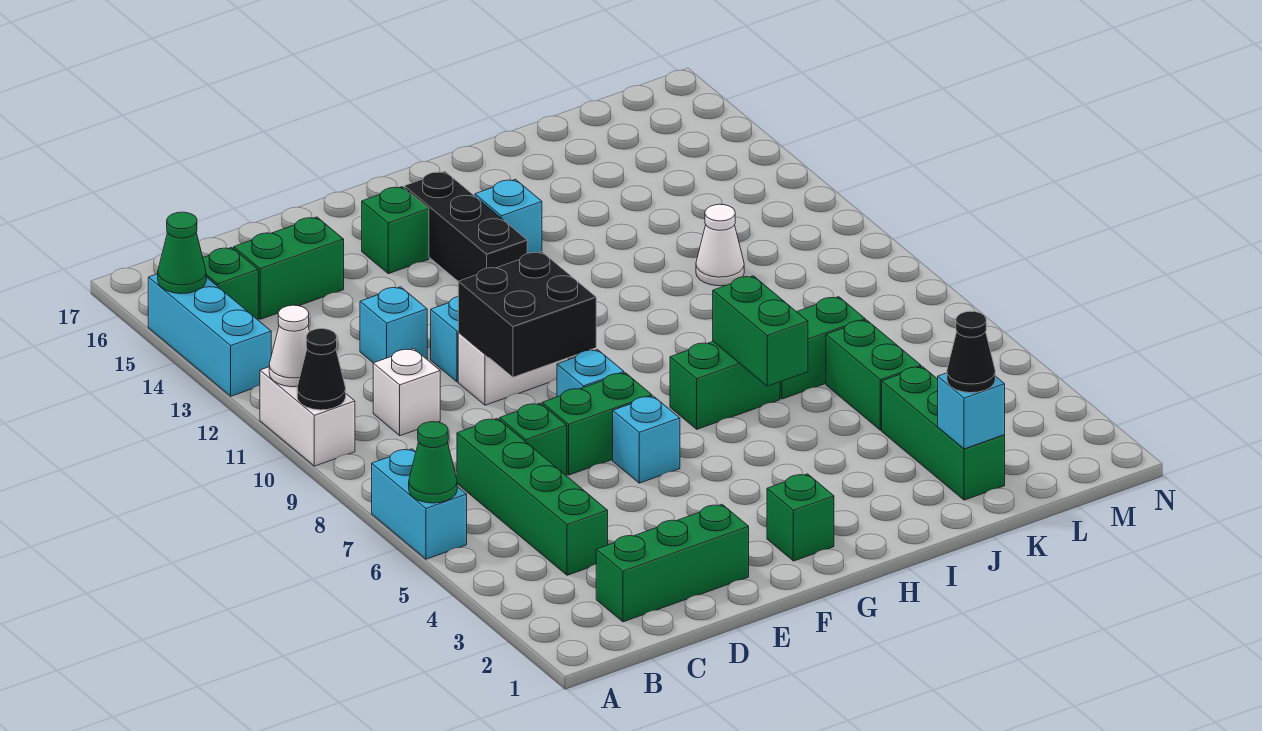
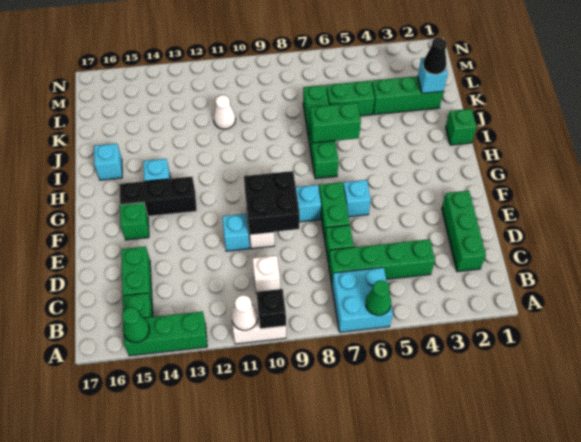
cyan 1x2 brick [372,449,467,559] -> cyan 2x2 brick [332,268,393,332]
black 1x1 cone [297,329,346,410] -> black 1x1 brick [257,289,286,329]
cyan 1x3 brick [148,274,271,396] -> green 1x3 brick [123,311,207,356]
cyan 1x1 brick [360,287,427,363] -> cyan 1x1 brick moved to [94,143,122,180]
green 1x1 brick [767,474,834,561] -> green 1x1 brick moved to [446,109,477,145]

